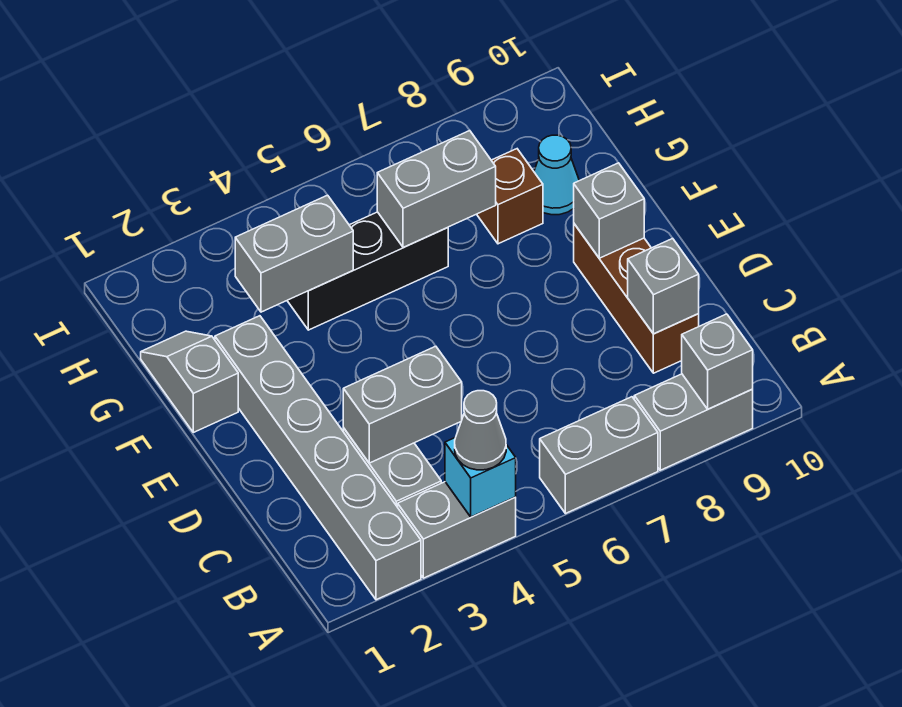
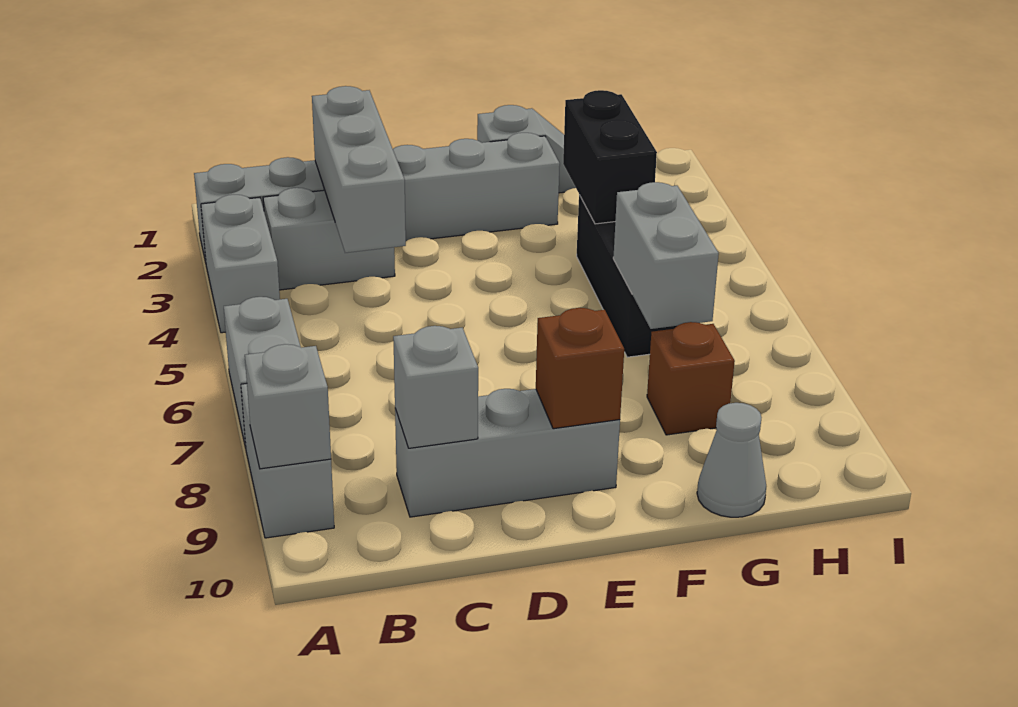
cyan 1x1 brick [445,437,516,517] -> none
grey 1x1 cone [455,391,506,470] -> grey 1x1 cone moved to [697,403,766,517]
grey 1x2 brick [343,346,462,463] -> grey 1x3 brick [312,86,406,253]
brown 1x3 brick [574,224,699,373] -> grey 1x3 brick [395,389,620,517]
grey 1x1 brick [574,163,644,258] -> brown 1x1 brick [536,308,624,429]
grey 1x2 brick [235,195,353,312] -> black 1x2 brick [563,90,657,224]
cyan 1x1 cone [534,135,579,215] -> none

